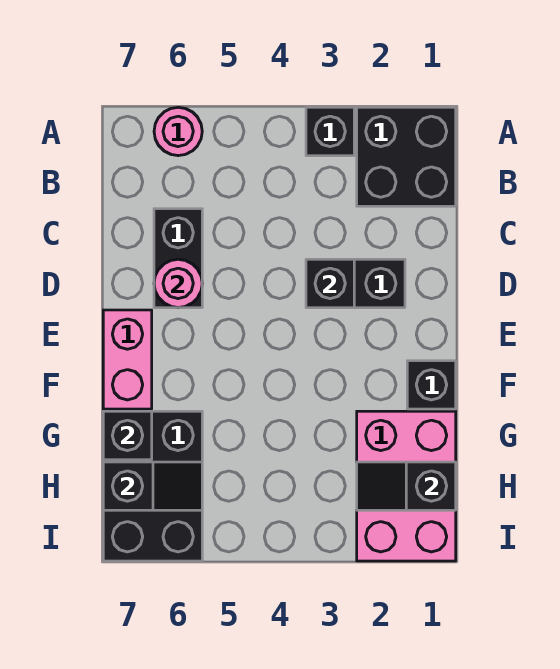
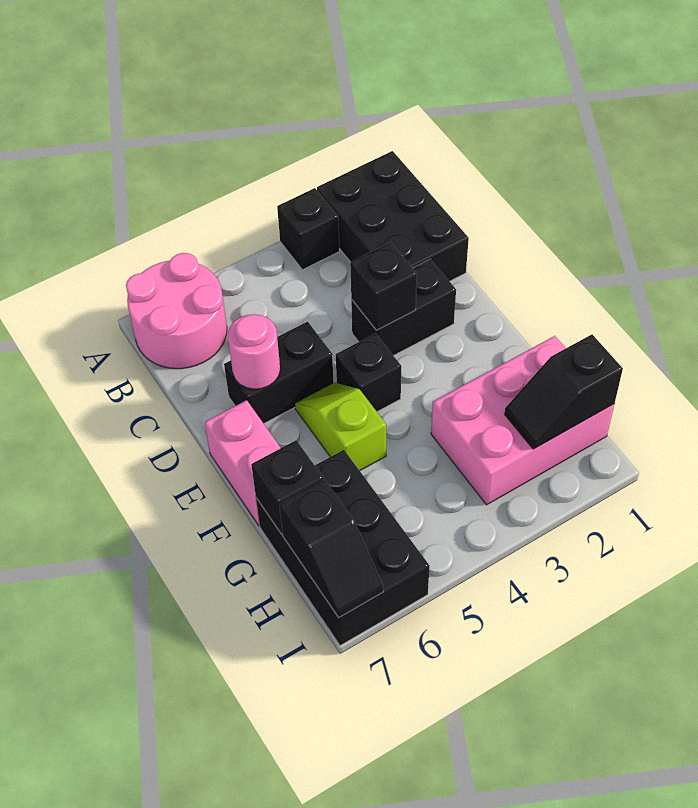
black 2x2 brick [357,107,456,206] -> black 2x3 brick [317,151,469,281]
pink 1x1 round brick [154,107,202,156] -> pink 2x2 round brick [126,253,227,369]
black 1x2 brick [154,209,202,308] -> black 1x2 brick turned to [224,322,334,424]
none -> lime 1x2 slope [295,383,386,471]
black 1x1 brick [407,361,456,409] -> black 1x1 brick moved to [336,334,401,412]
pink 2x3 brick [357,411,456,561] -> pink 2x3 brick turned to [431,336,614,505]
black 1x2 slope [103,462,202,510] -> black 1x2 slope turned to [279,480,383,617]

